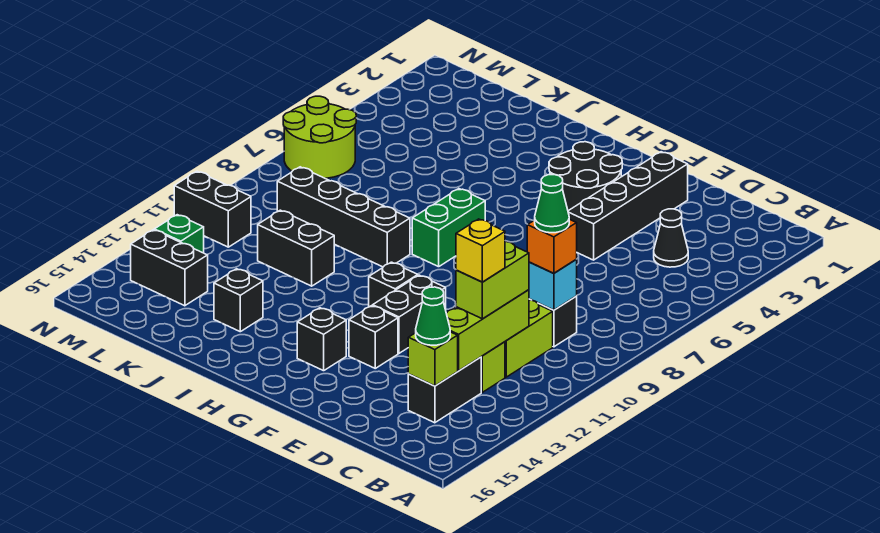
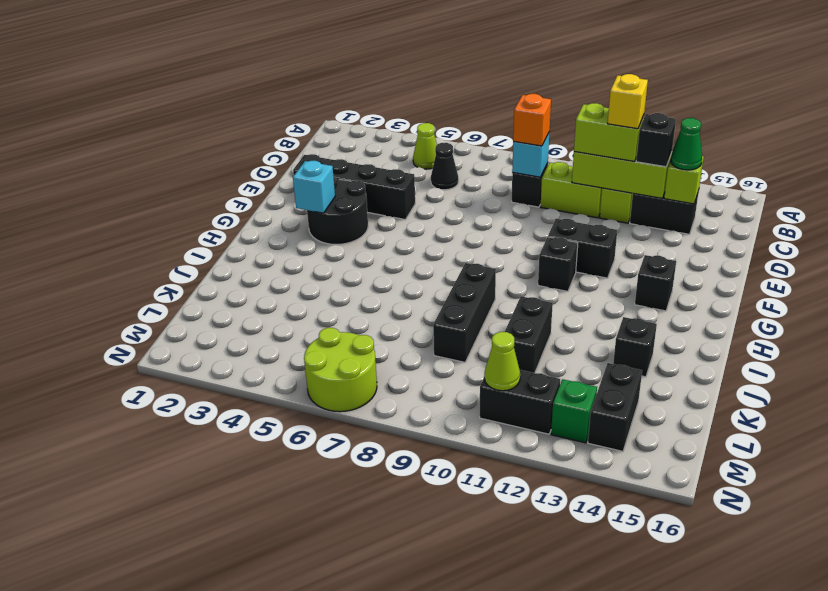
none -> lime 1x1 cone [413,123,437,169]
black 1x1 cone [654,209,688,267] -> black 1x1 cone moved to [431,143,459,190]
green 1x1 cone [535,175,569,233] -> none
black 1x1 brick [349,306,398,368] -> black 1x1 brick moved to [636,113,676,167]
none -> cyan 1x1 brick [293,161,335,213]
green 1x2 brick [412,189,485,267] -> none
black 1x4 brick [277,167,410,267] -> black 1x3 brick [433,263,496,362]
black 1x2 brick [174,171,251,247] -> black 1x2 brick turned to [480,370,560,434]
none -> lime 1x1 cone [484,332,520,391]

